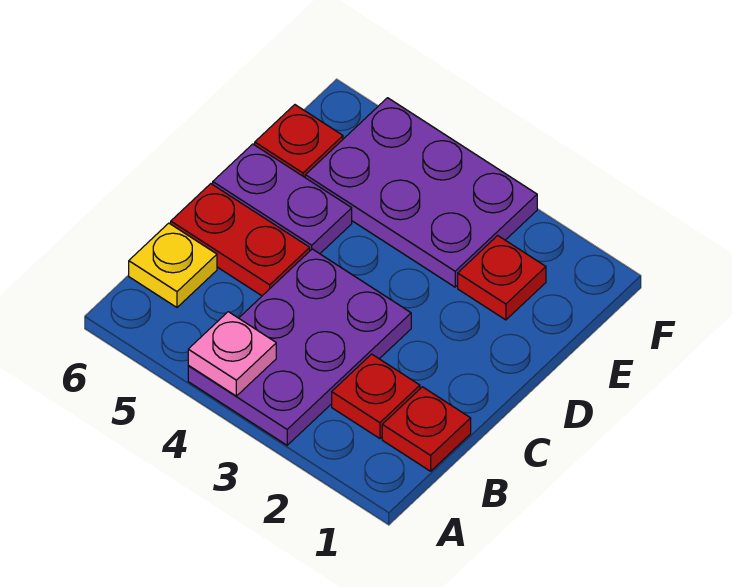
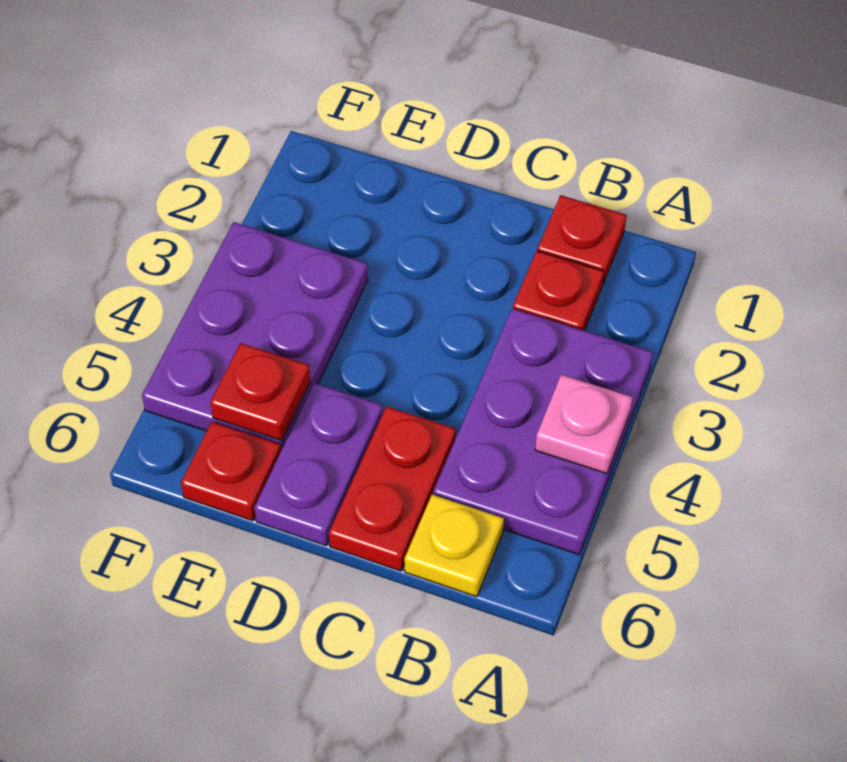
purple 2x3 plate [188,249,411,445] -> purple 2x3 plate turned to [433,308,653,555]
red 1x1 plate [458,235,546,320] -> red 1x1 plate moved to [210,343,310,441]

